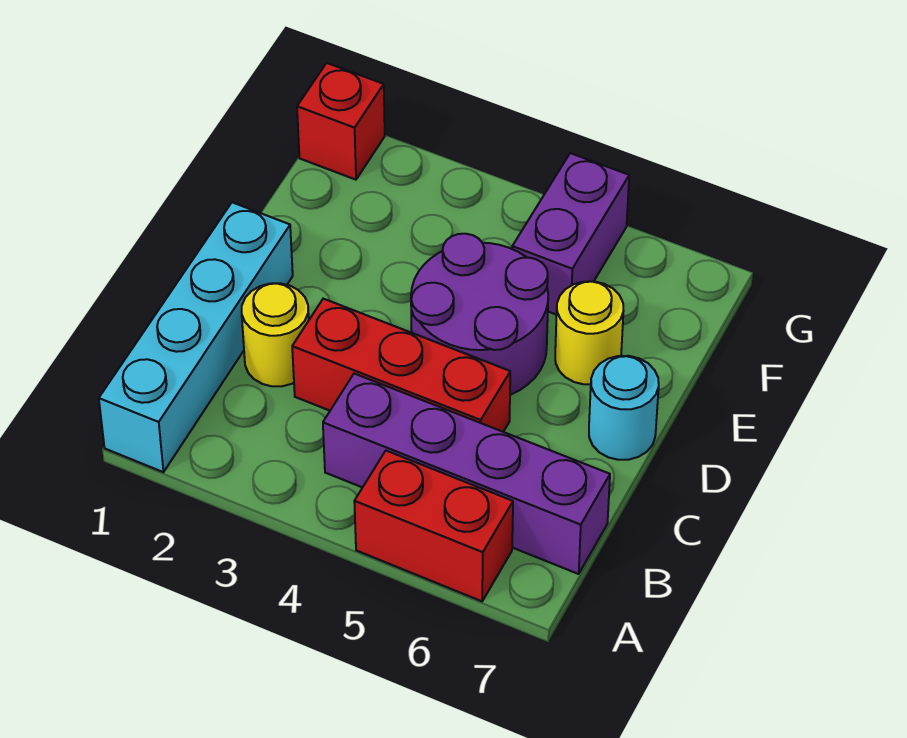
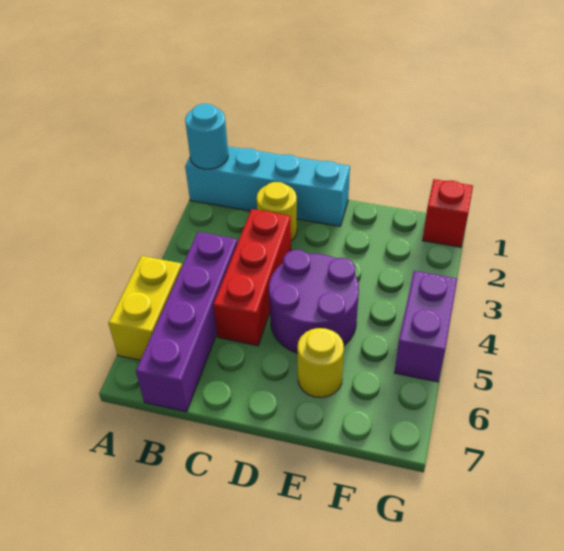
red 1x2 brick [354,451,513,601] -> yellow 1x2 brick [108,256,182,360]
cyan 1x1 round brick [589,356,659,460] -> cyan 1x1 round brick moved to [185,104,228,169]
purple 1x2 brick [512,153,629,315] -> purple 1x2 brick turned to [394,271,457,382]

